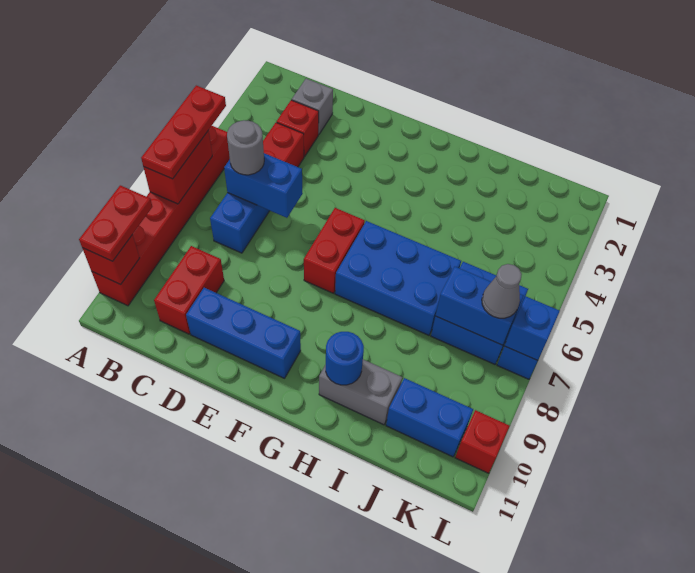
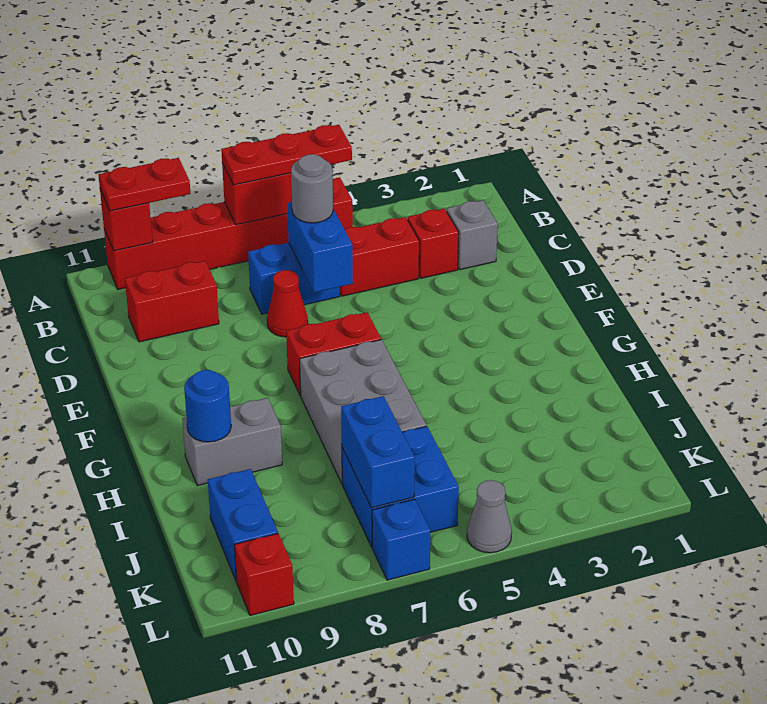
none -> red 1x1 cone [267,270,308,337]
blue 1x3 brick [186,288,301,378] -> none
blue 2x3 brick [335,221,461,335] -> grey 2x3 brick [300,340,426,483]
grey 1x2 brick [319,360,402,425] -> grey 1x2 brick turned to [182,398,282,486]
grey 1x1 cone [482,264,522,318] -> grey 1x1 cone moved to [467,480,512,553]
blue 1x1 brick [505,296,560,361] -> none

